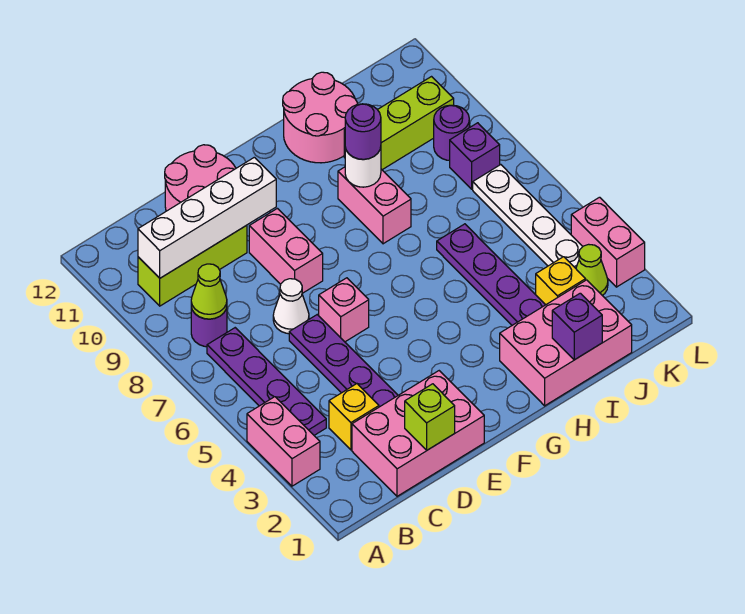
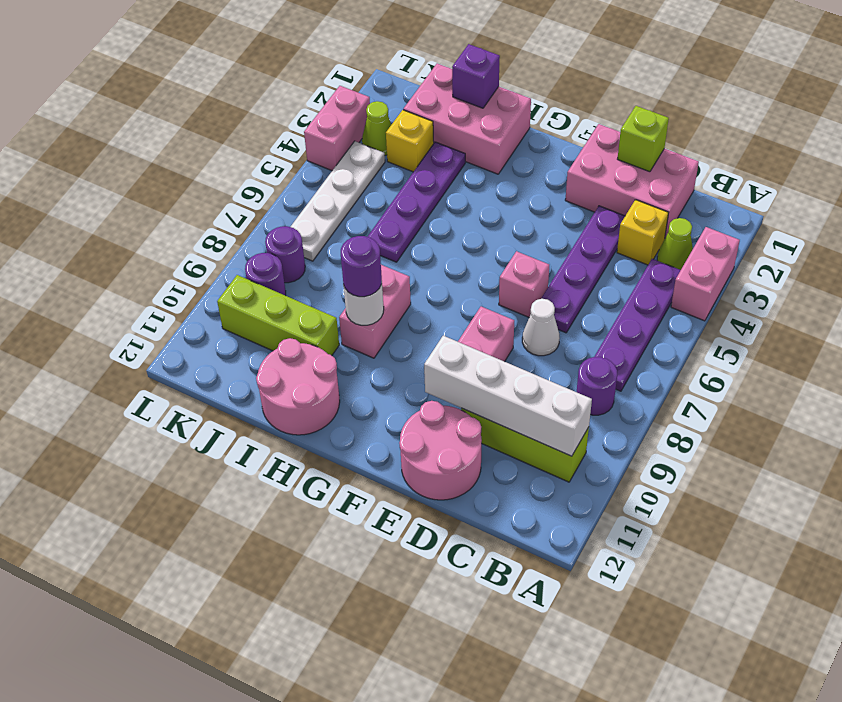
lime 1x1 cone [191,264,227,319] -> lime 1x1 cone moved to [657,218,693,270]
purple 1x1 brick [450,123,500,189] -> purple 1x1 round brick [265,226,305,283]

